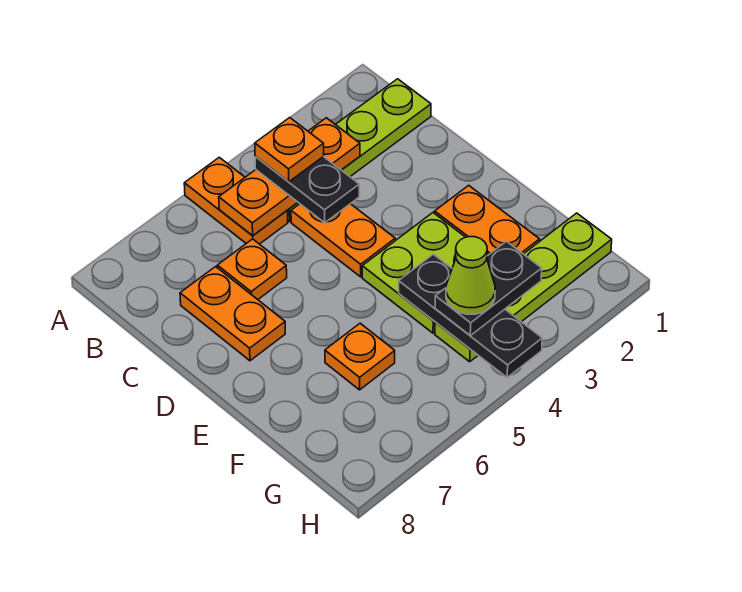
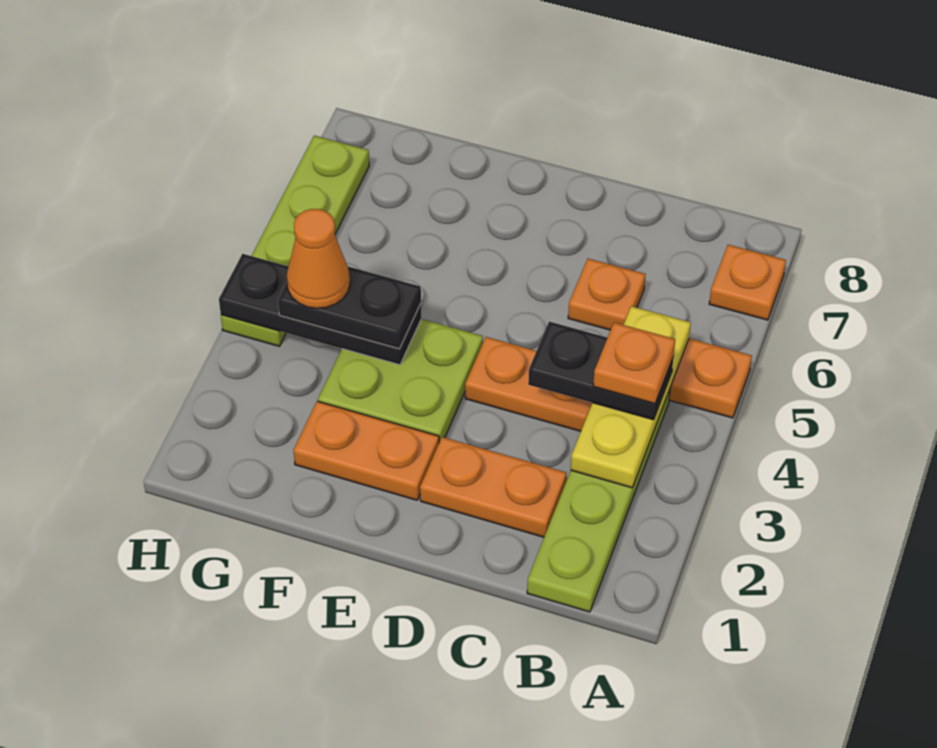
orange 1x3 plate [219,118,360,236] -> yellow 1x3 plate [571,306,691,488]
orange 1x2 plate [180,267,285,361] -> orange 1x2 plate moved to [420,437,566,537]
orange 1x1 plate [325,323,395,390] -> orange 1x1 plate moved to [709,245,786,320]
lime 1x4 plate [435,213,612,362] -> lime 1x4 plate moved to [221,136,369,346]
black 1x2 plate [435,241,542,335] -> black 1x2 plate turned to [278,267,421,349]
lime 1x1 cone [446,237,495,314] -> orange 1x1 cone [287,209,350,308]

